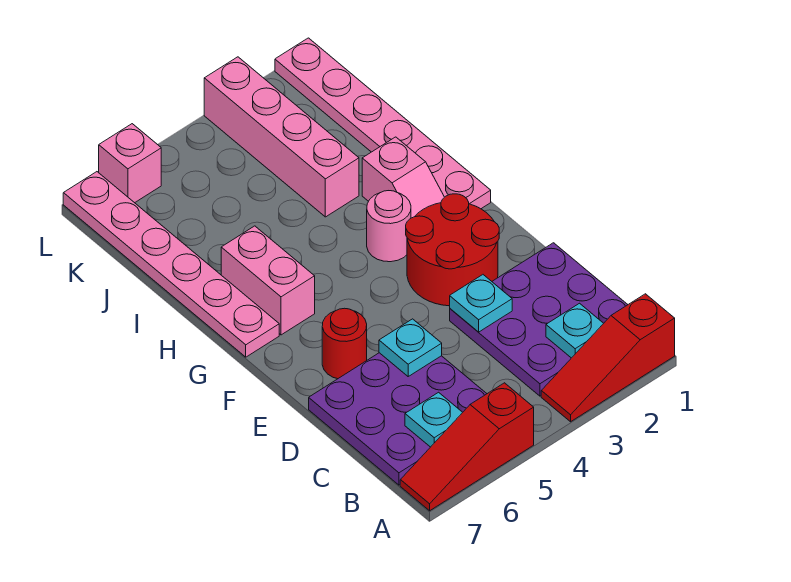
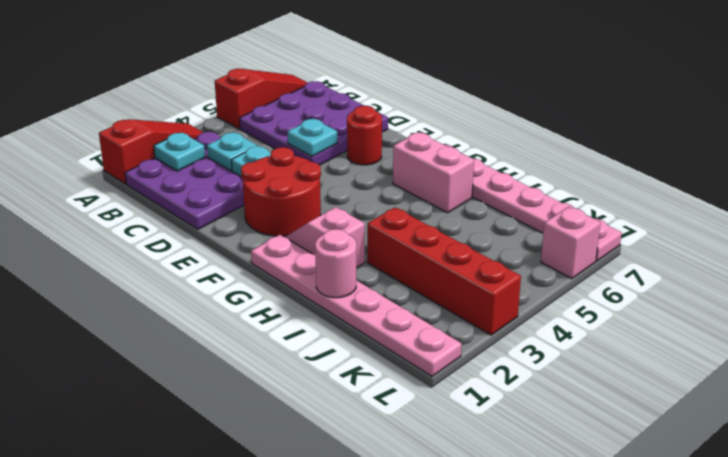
cyan 1x1 plate [405,392,463,447] -> cyan 1x1 plate moved to [207,132,257,171]
pink 1x1 round brick [367,191,411,262] -> pink 1x1 round brick moved to [315,229,356,298]
pink 1x4 brick [204,57,359,217] -> red 1x4 brick [367,207,521,335]

